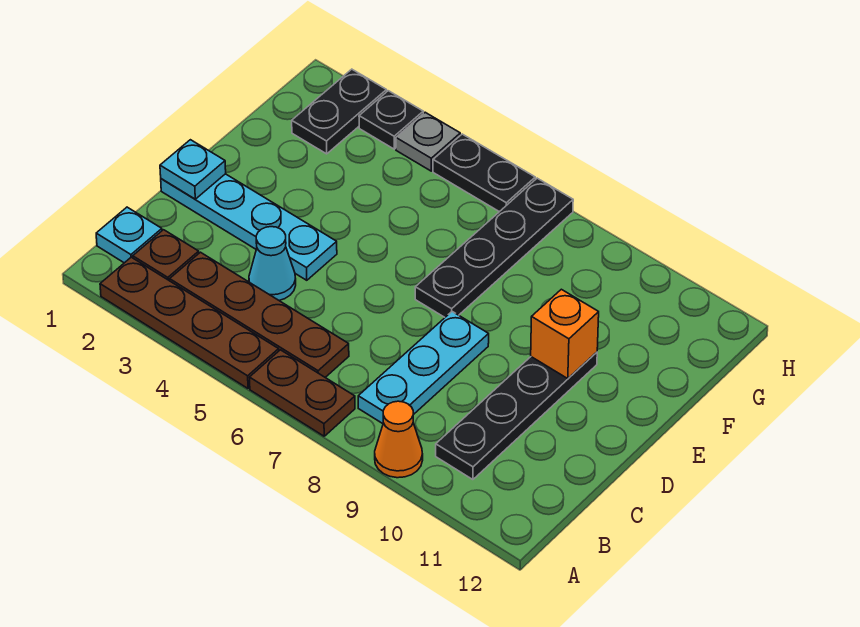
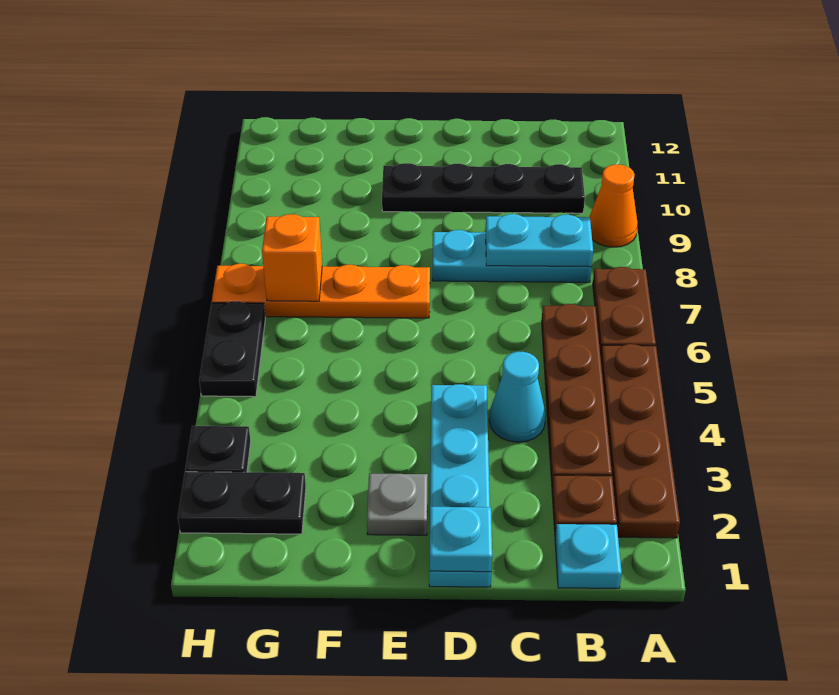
none -> cyan 1x2 plate [486,214,593,267]
black 1x4 plate [415,178,573,317] -> orange 1x4 plate [212,264,430,318]
orange 1x1 brick [531,289,599,379] -> orange 1x1 brick moved to [262,214,322,301]
grey 1x1 plate [396,112,460,171] -> grey 1x1 plate moved to [367,474,428,535]

